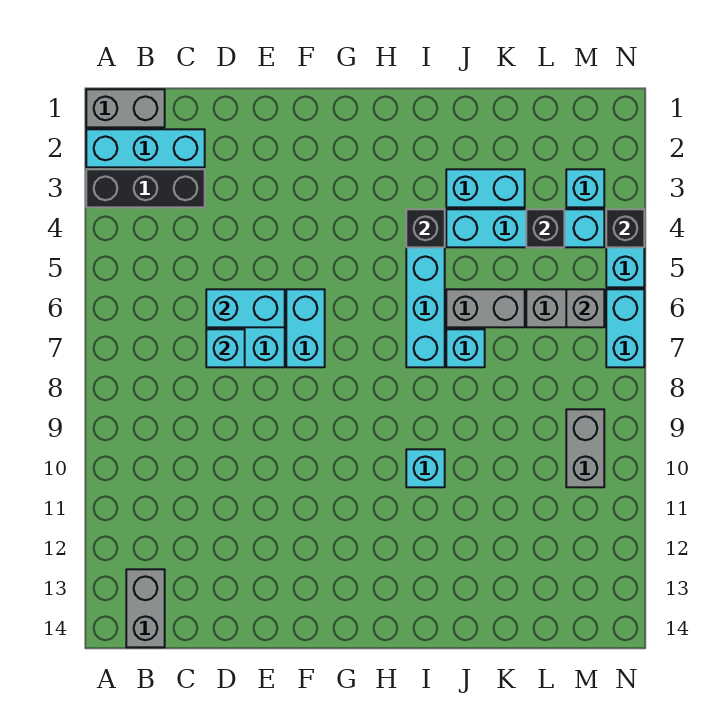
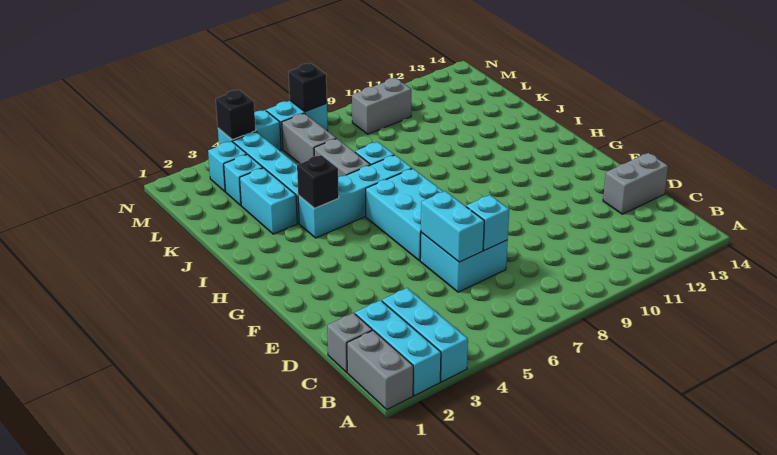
black 1x3 brick [86,169,205,207] -> cyan 1x3 brick [382,288,468,382]
grey 1x2 brick [126,569,165,647] -> grey 1x2 brick moved to [603,153,668,214]
cyan 1x2 brick [286,289,325,367] -> cyan 2x3 brick [366,169,443,261]
cyan 1x1 brick [406,449,445,487] -> cyan 1x1 brick moved to [224,154,263,205]
black 1x1 brick [526,209,564,247] -> black 1x1 brick moved to [289,63,327,112]
grey 1x1 brick [566,289,604,327] -> grey 1x1 brick moved to [327,313,372,372]

